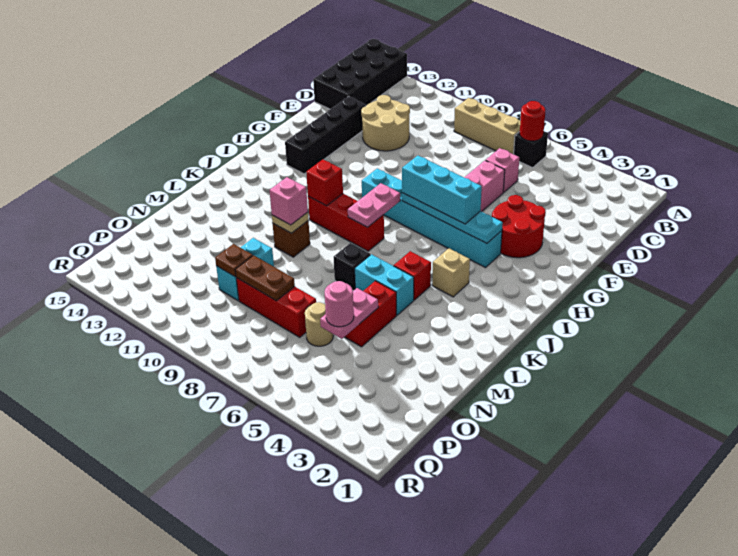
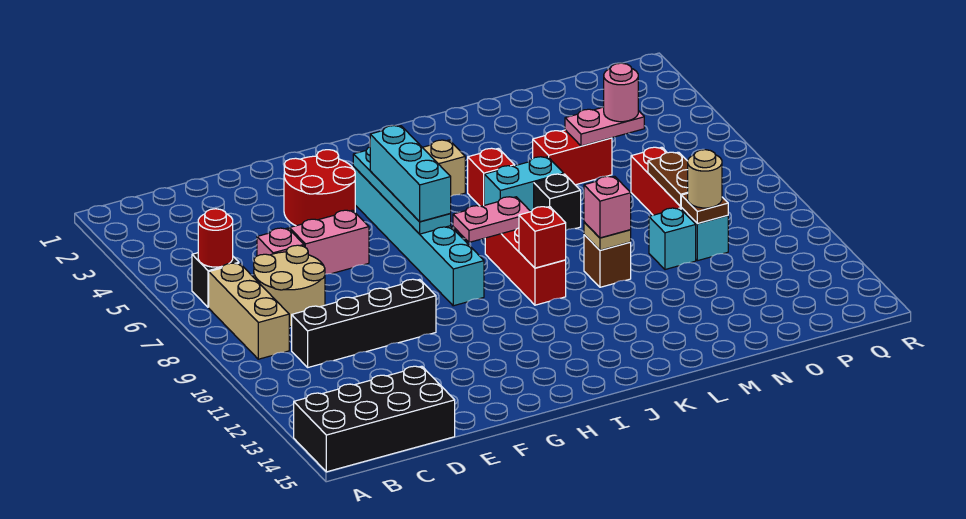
tan 2x2 round brick [361,95,410,151] -> tan 2x2 round brick moved to [254,245,325,327]
black 1x4 brick [285,96,366,174] -> black 1x4 brick moved to [292,279,436,367]
cyan 1x2 brick [355,254,414,315] -> cyan 1x2 brick turned to [484,157,564,212]
tan 1x1 round brick [305,302,333,346] -> tan 1x1 round brick moved to [688,150,722,208]

